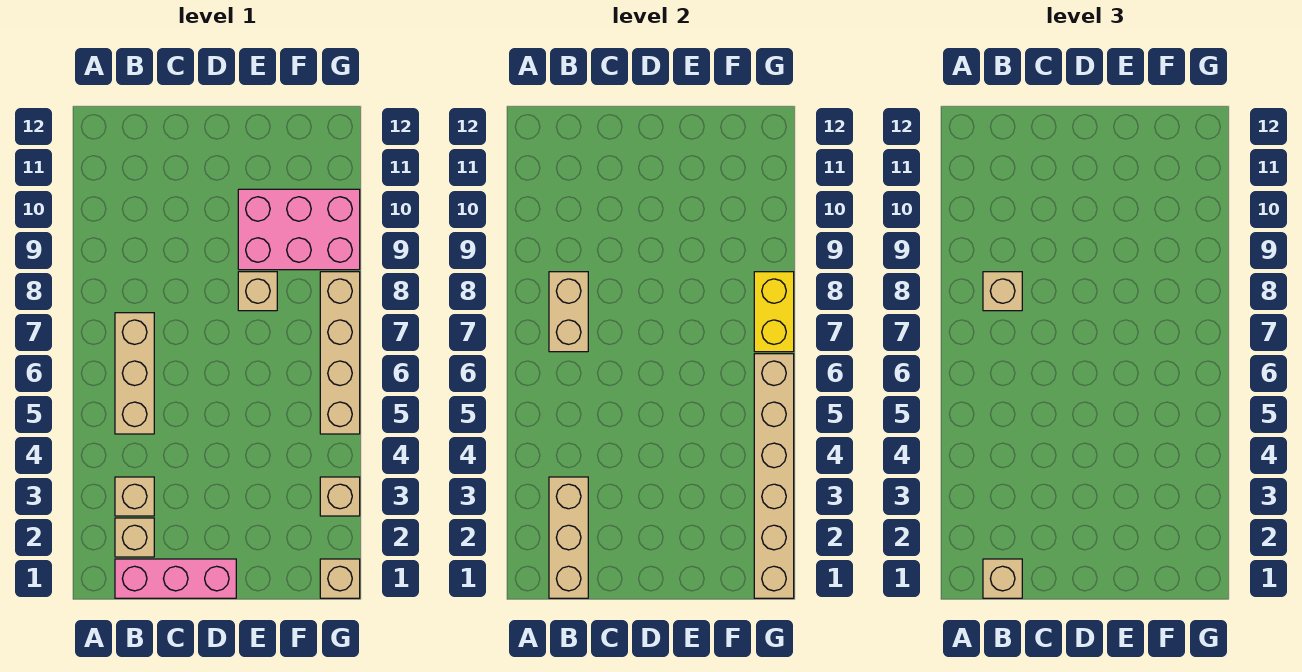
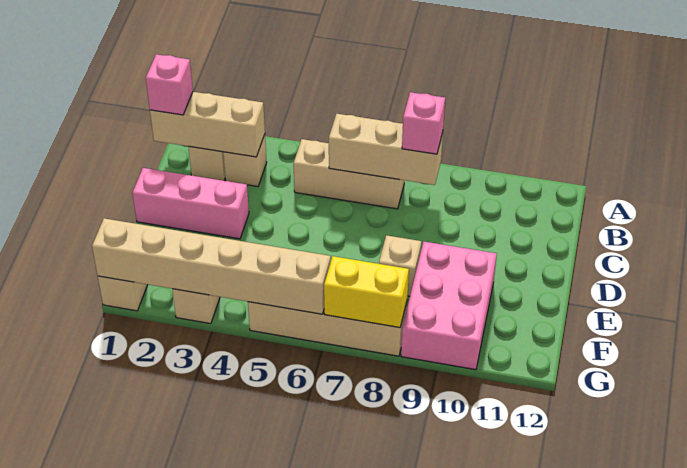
pink 1x3 brick [115,559,236,598] -> pink 1x3 brick turned to [132,168,249,239]
tan 1x1 brick [983,559,1022,598] -> pink 1x1 brick [146,54,193,115]
tan 1x2 brick [549,272,588,352] -> tan 1x3 brick [329,114,443,185]
tan 1x1 brick [983,272,1022,311] -> pink 1x1 brick [402,92,445,154]

